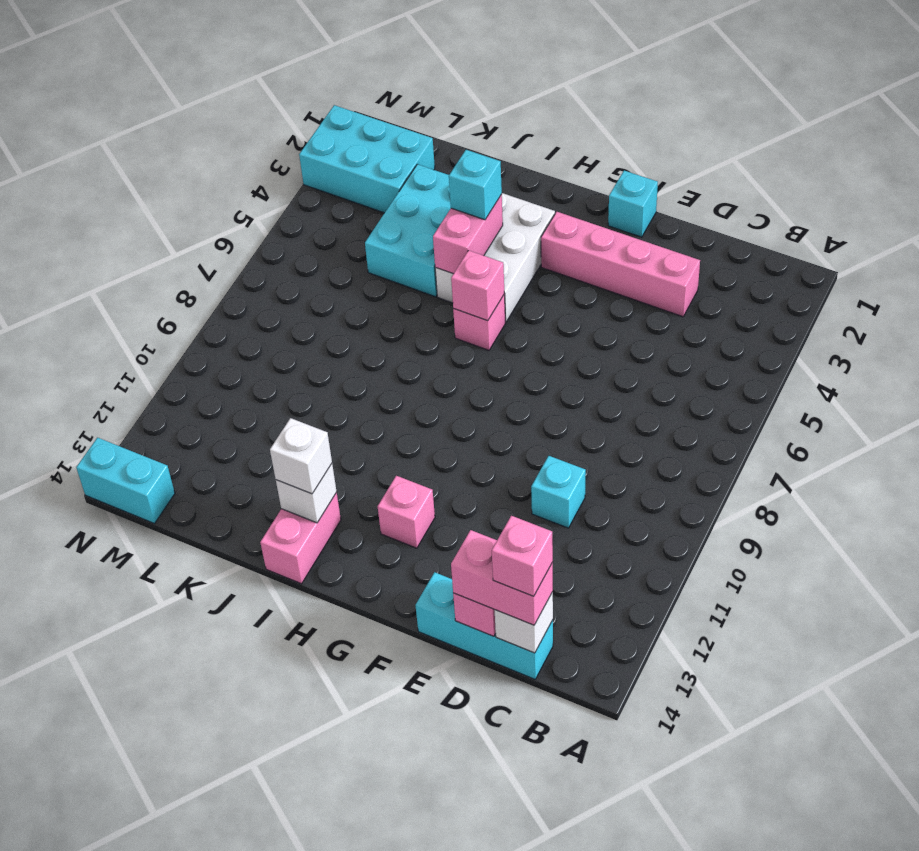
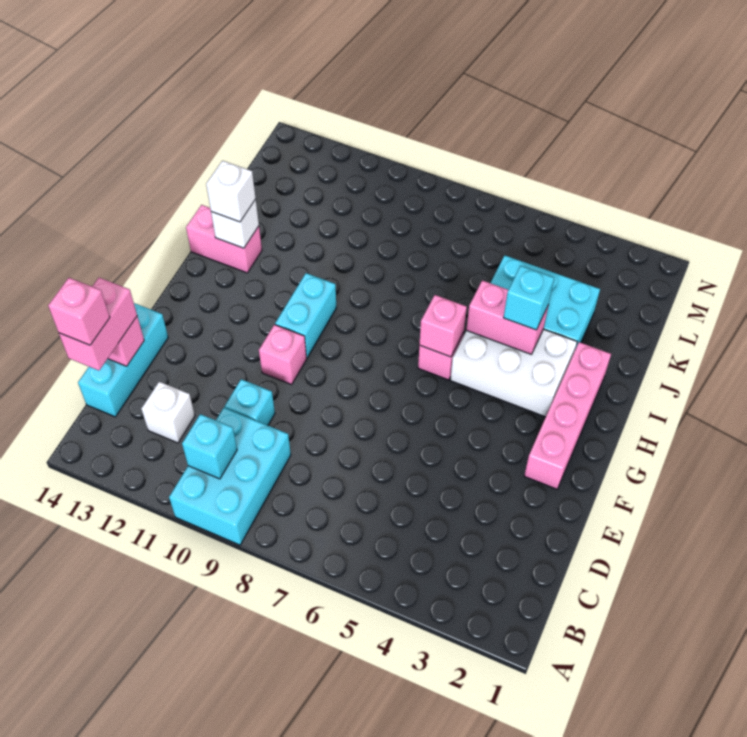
white 1x1 brick [495,592,553,653] -> white 1x1 brick moved to [141,382,195,443]
pink 1x4 brick [541,212,700,317] -> pink 1x4 brick moved to [524,342,611,489]
cyan 1x1 brick [608,171,658,237] -> cyan 1x1 brick moved to [182,414,237,479]
pink 1x1 brick [378,476,435,548] -> pink 1x1 brick moved to [259,325,307,385]
cyan 2x3 brick [299,105,435,213] -> cyan 2x3 brick moved to [169,408,291,545]
cyan 1x2 brick [76,438,175,523] -> cyan 1x2 brick moved to [275,273,336,358]

